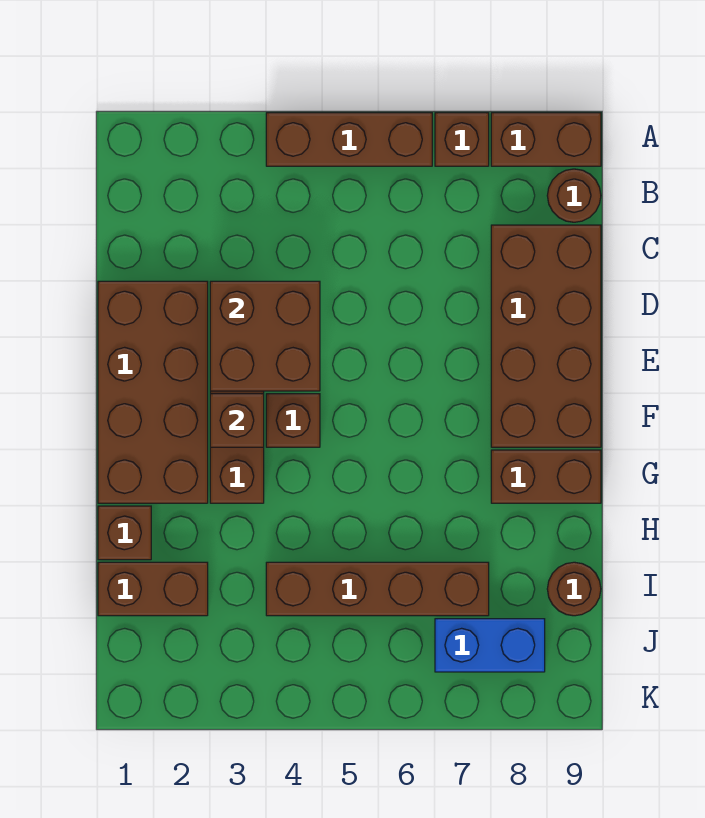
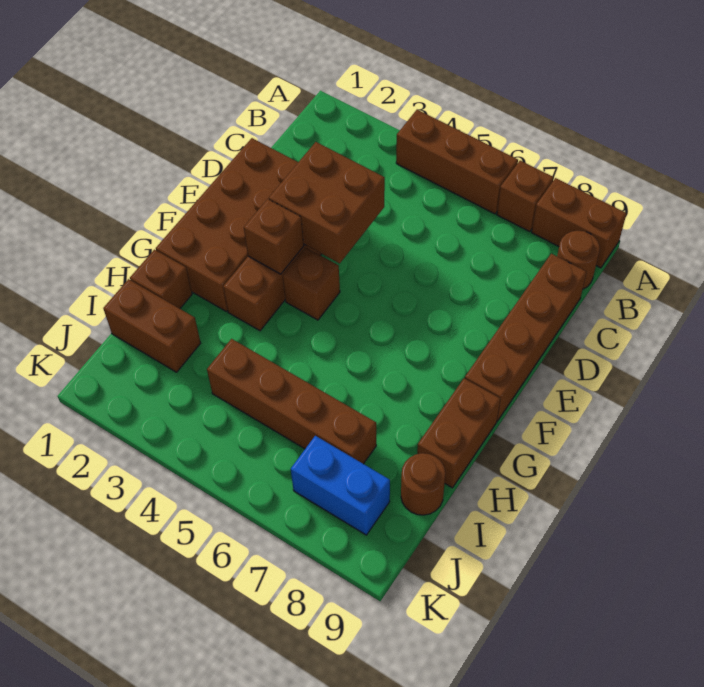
brown 2x4 brick [491,225,601,447] -> brown 1x4 brick [465,254,587,421]
brown 1x2 brick [491,450,601,503] -> brown 1x2 brick turned to [417,378,500,488]

